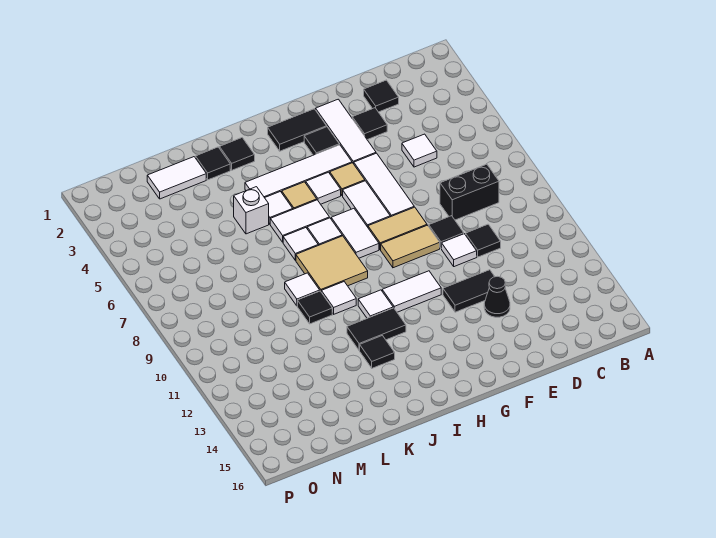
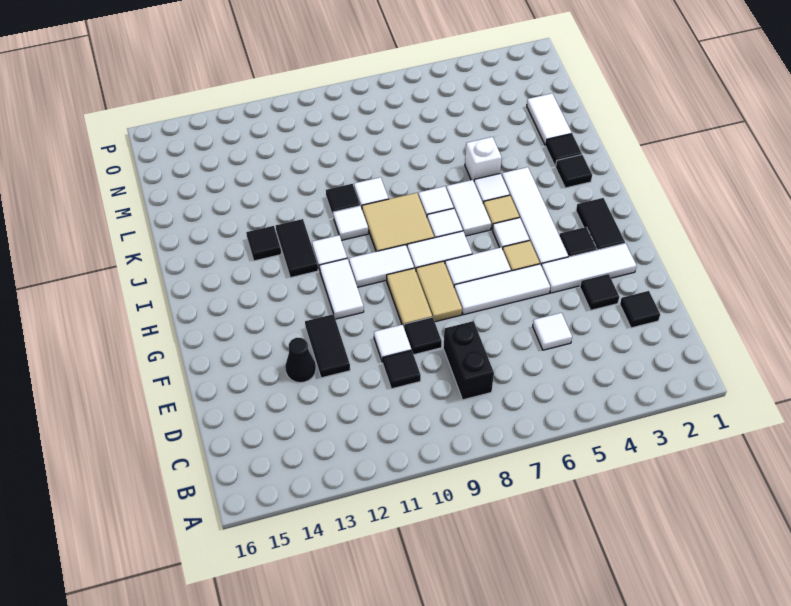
none -> white 1x2 tile [349,245,414,287]

